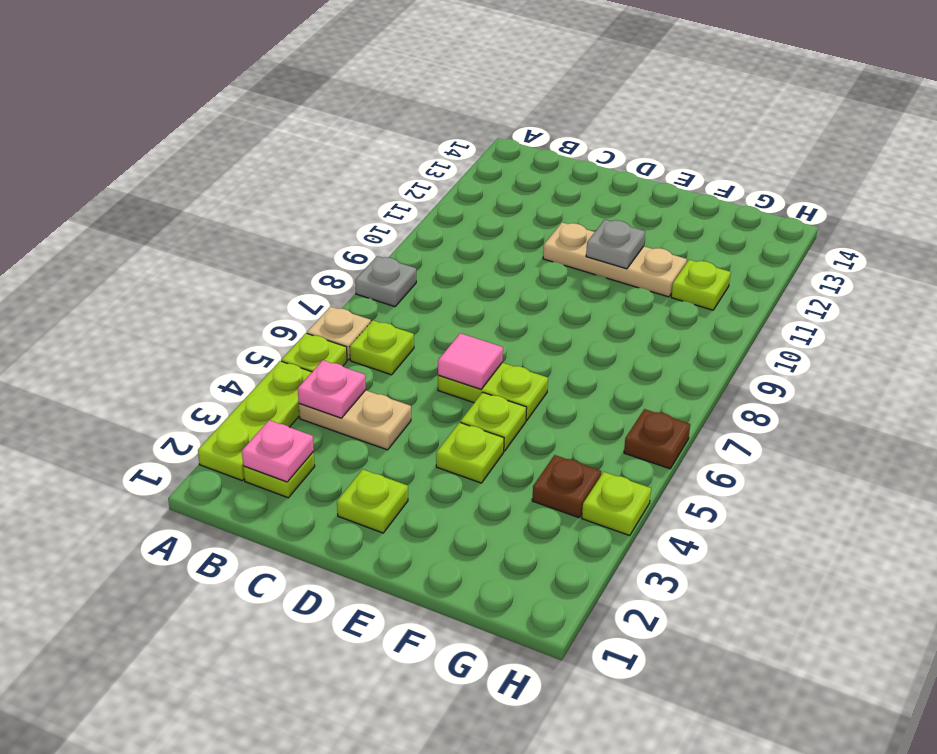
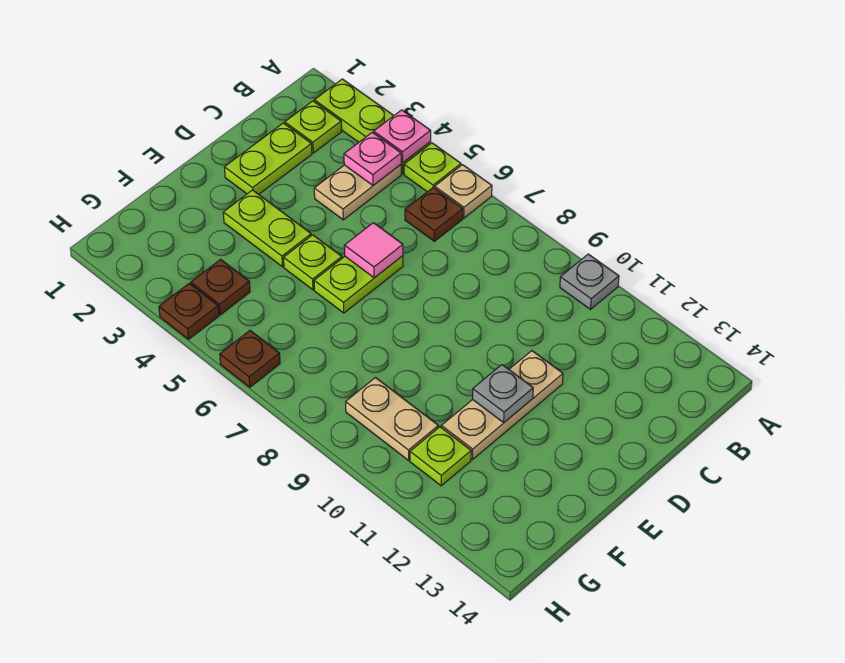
grey 1x1 plate [355,256,416,307] -> grey 1x1 plate moved to [560,254,619,309]
pink 1x1 plate [242,420,314,482] -> pink 1x1 plate moved to [374,110,431,163]
lime 1x1 plate [350,320,414,375] -> brown 1x1 plate [405,188,463,241]
lime 1x1 plate [337,469,408,533] -> lime 1x2 plate [224,123,312,194]
lime 1x1 plate [436,422,504,483] -> lime 1x2 plate [223,190,311,267]
none -> tan 1x2 plate [346,378,438,460]
lime 1x1 plate [582,472,651,536] -> brown 1x1 plate [159,284,219,339]

